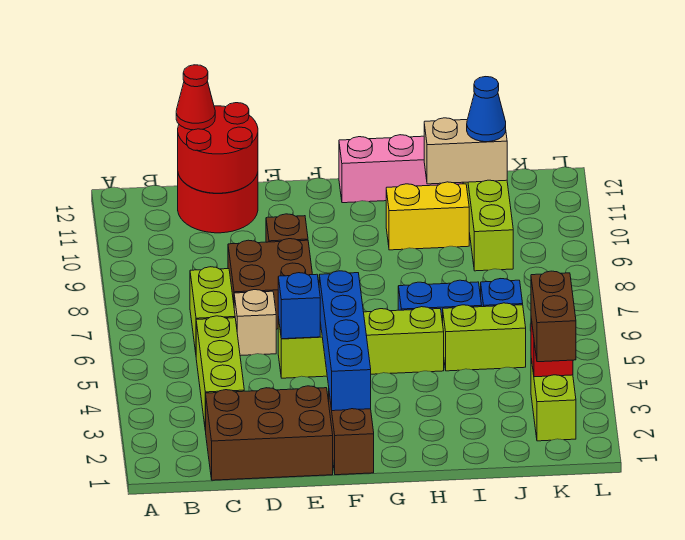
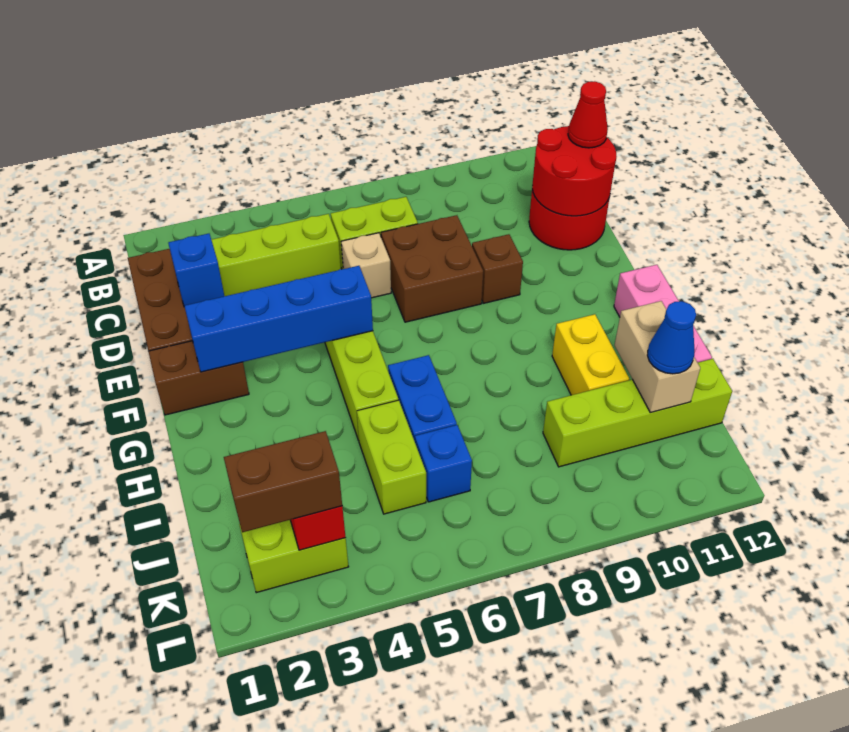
blue 1x1 brick [278,273,320,339] -> blue 1x1 brick moved to [168,234,224,306]

